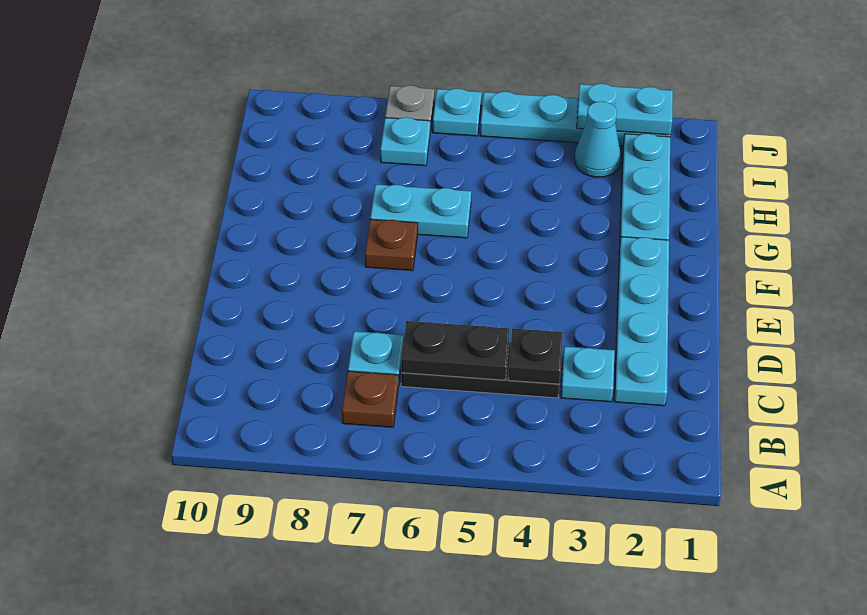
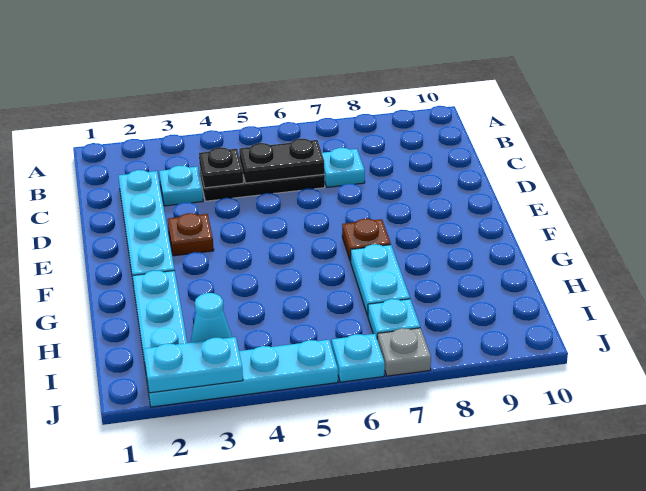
brown 1x1 plate [342,371,399,427] -> brown 1x1 plate moved to [168,213,214,256]
cyan 1x2 plate [370,184,471,238] -> cyan 1x2 plate turned to [351,244,410,316]

